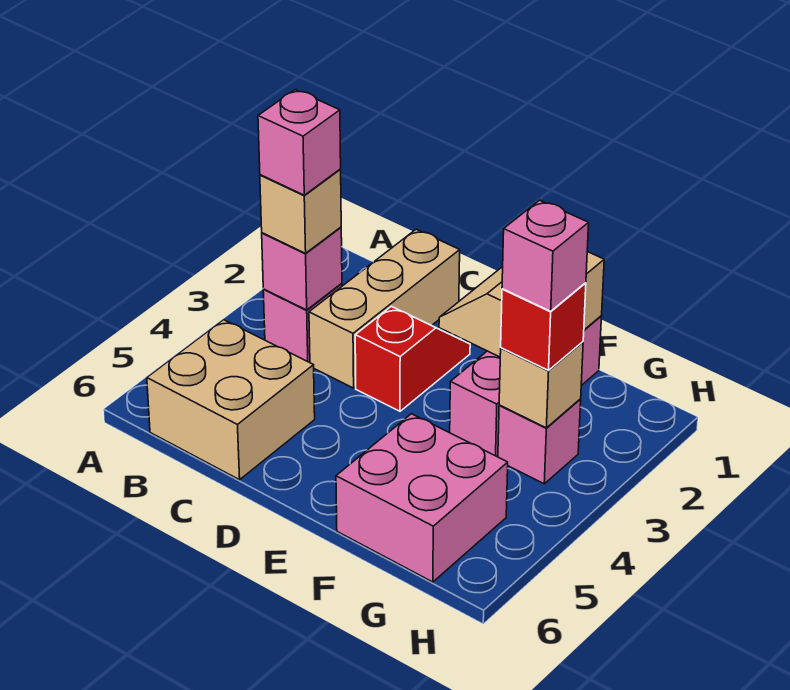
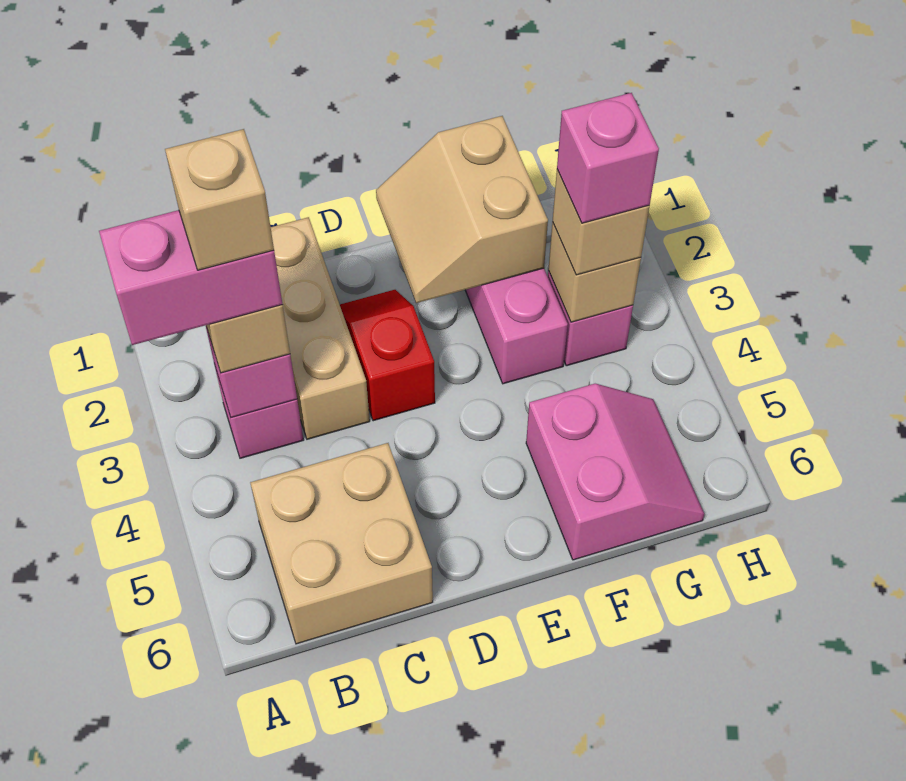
pink 1x1 brick [258,90,341,195] -> pink 1x2 brick [99,210,283,345]
none -> tan 1x1 brick [165,129,274,270]
pink 2x2 brick [336,414,508,582] -> pink 2x2 slope [526,384,704,560]
red 1x1 brick [501,283,586,370] -> tan 1x1 brick [553,170,649,275]

